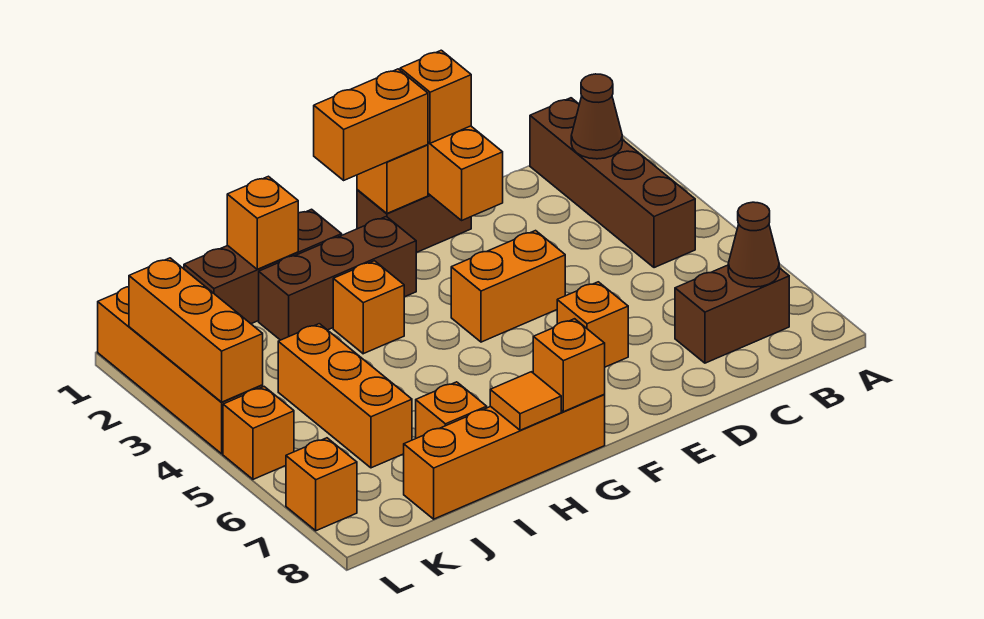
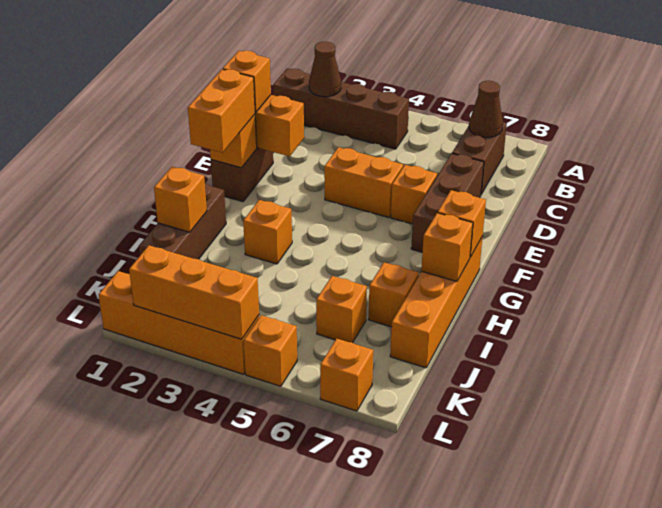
orange 1x2 brick [451,231,565,342] -> orange 1x2 brick turned to [324,147,403,217]
brown 1x3 brick [259,216,416,340] -> brown 1x3 brick moved to [411,154,484,252]
orange 1x1 tile [490,372,561,430] -> orange 1x1 brick [421,213,473,281]
orange 1x3 brick [278,324,412,468] -> orange 1x1 brick [316,276,367,343]

